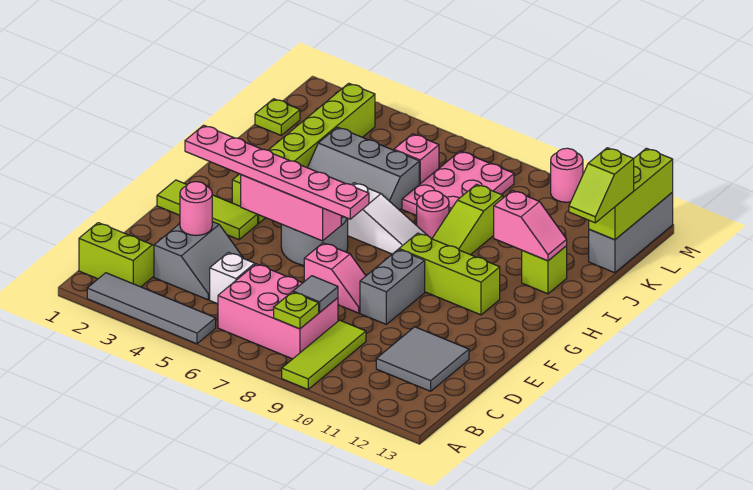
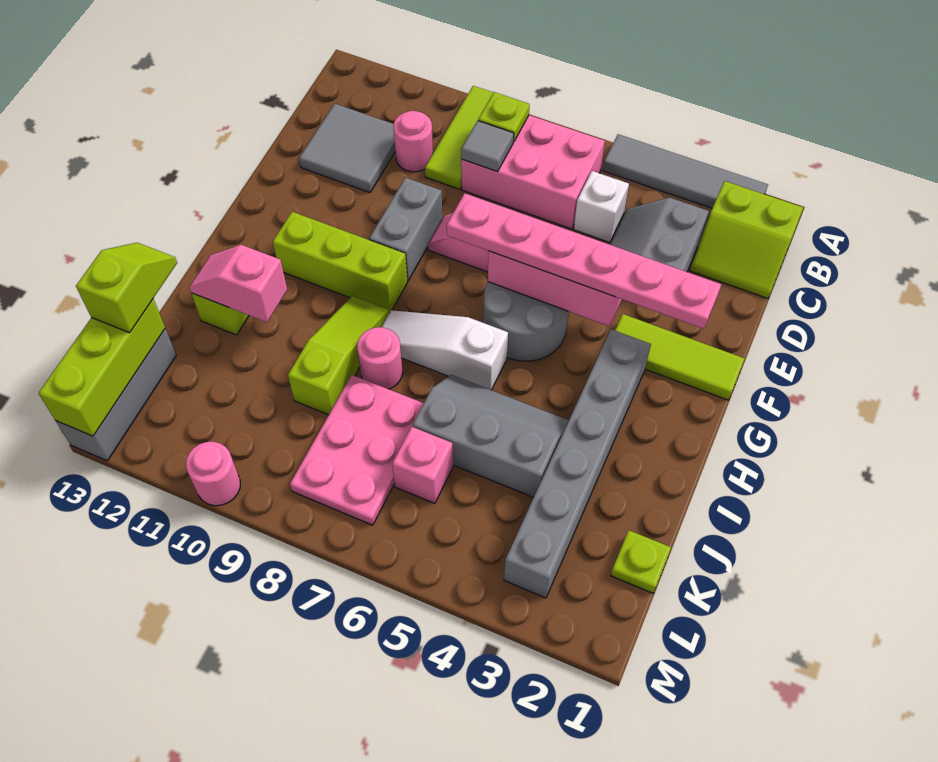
pink 1x1 round brick [180,182,212,236] -> pink 1x1 round brick moved to [393,111,433,172]
lime 1x6 brick [232,83,375,223] -> grey 1x6 brick [504,329,651,598]

